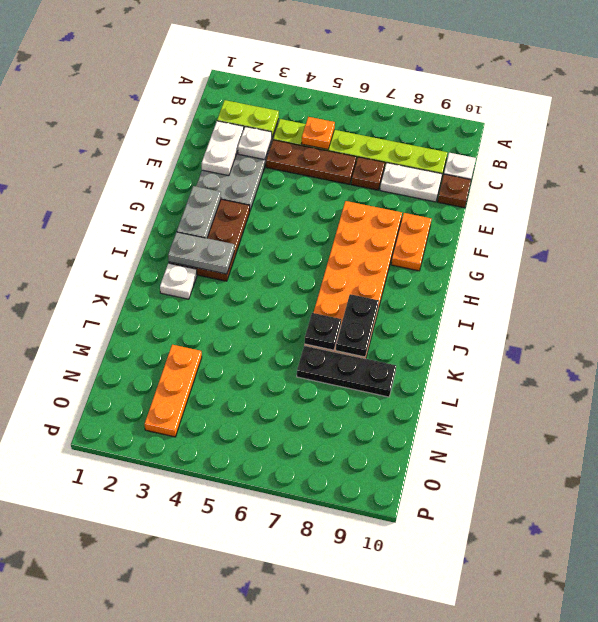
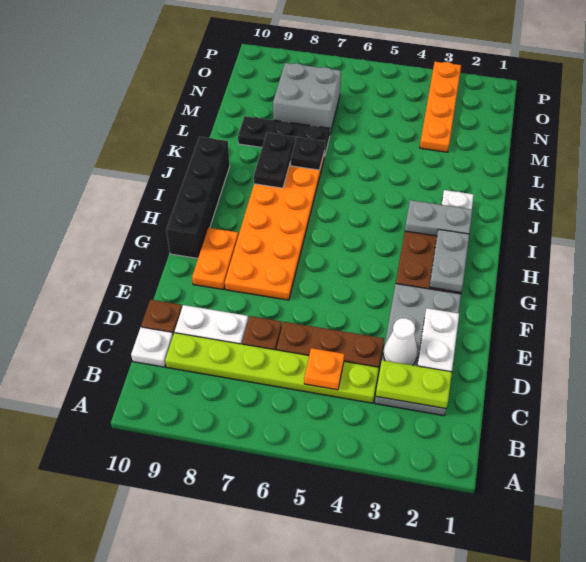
white 1x1 plate [238,127,272,160] -> white 1x1 cone [383,318,418,365]
none -> black 1x4 brick [166,137,230,258]
orange 1x3 plate [145,345,202,437] -> orange 1x4 plate [420,62,461,152]
none -> grey 2x2 brick [273,63,341,134]

